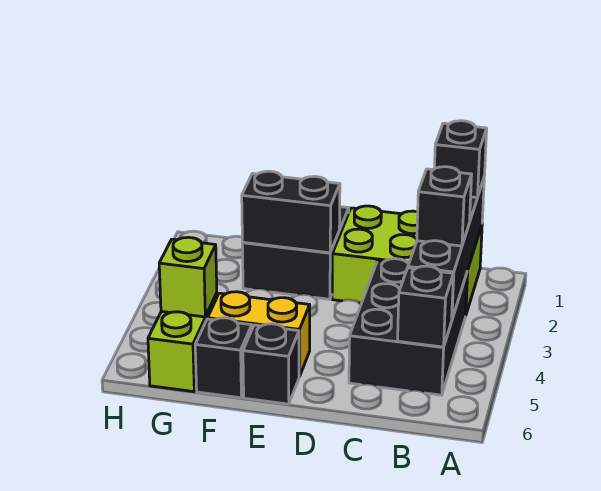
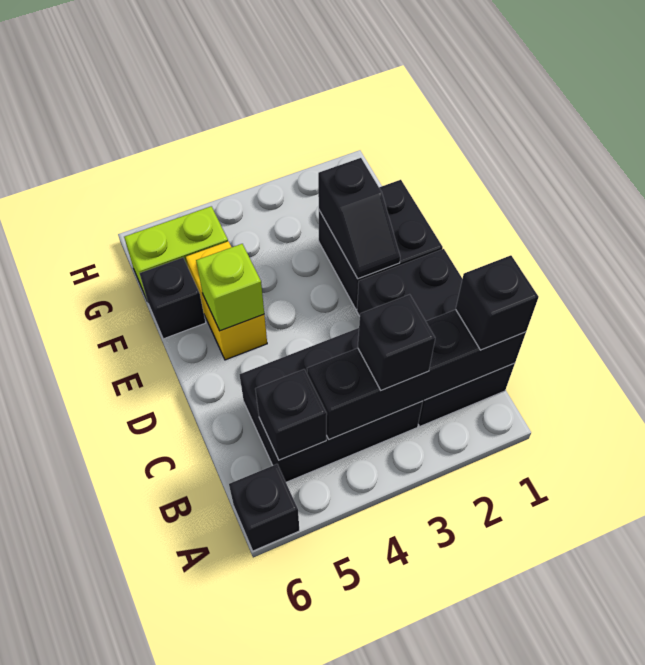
lime 2x3 brick [332,206,482,314] -> black 2x3 brick [357,249,515,426]
black 1x2 brick [242,171,340,253] -> black 1x2 slope [318,158,400,279]
black 1x1 brick [243,324,299,404] -> black 1x1 brick moved to [229,464,299,551]
lime 1x1 brick [159,237,217,317] -> lime 1x1 brick moved to [196,244,264,331]

